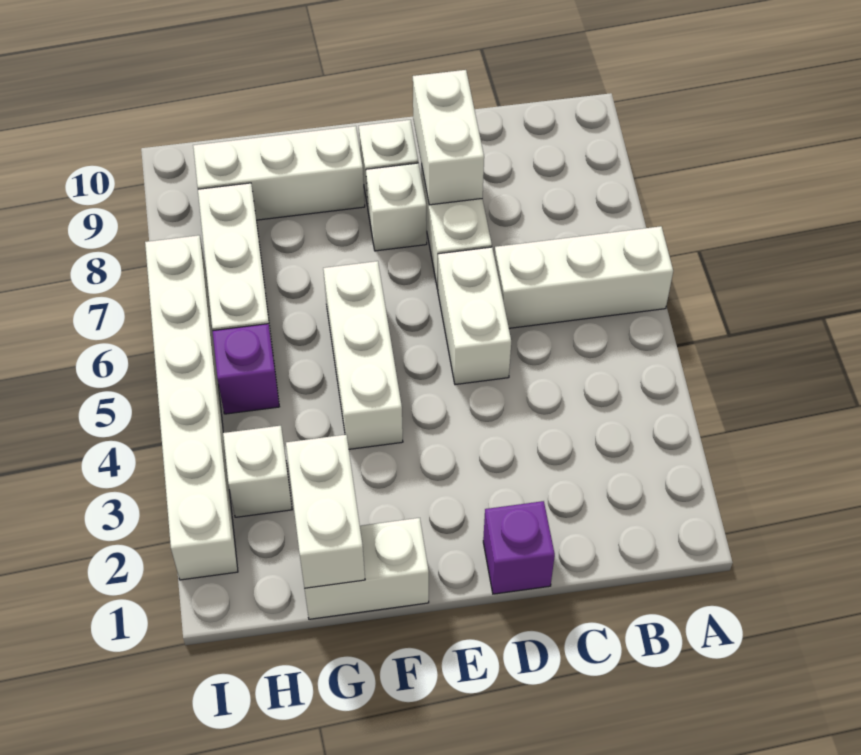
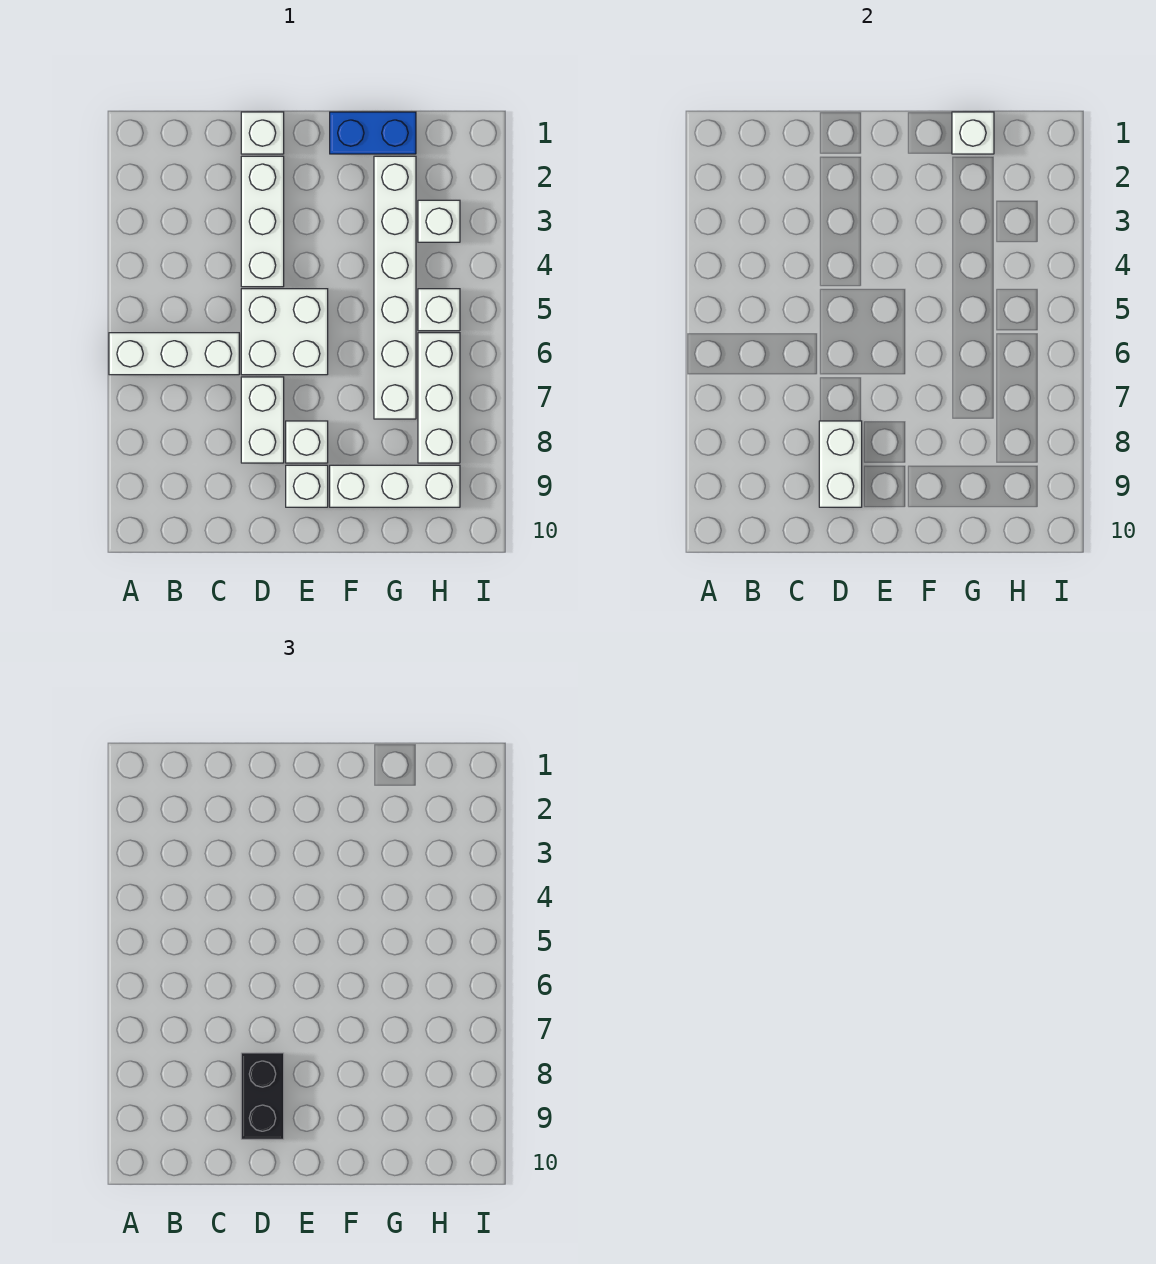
purple 1x1 brick [483,501,555,594] -> white 1x1 brick [241,112,284,154]
white 1x2 brick [438,247,511,385] -> white 2x2 brick [241,289,328,375]
none -> black 1x2 brick [241,1053,284,1139]
white 1x2 brick [305,518,429,619] -> blue 1x2 brick [330,112,416,154]
white 1x3 brick [323,261,403,449] -> white 1x3 brick moved to [241,156,284,287]
white 1x2 brick [286,435,365,588] -> white 1x1 brick [952,112,994,154]
purple 1x1 brick [213,324,279,414] -> white 1x1 brick [418,289,460,331]
white 1x6 brick [145,235,238,580] -> white 1x6 brick moved to [374,156,416,419]

